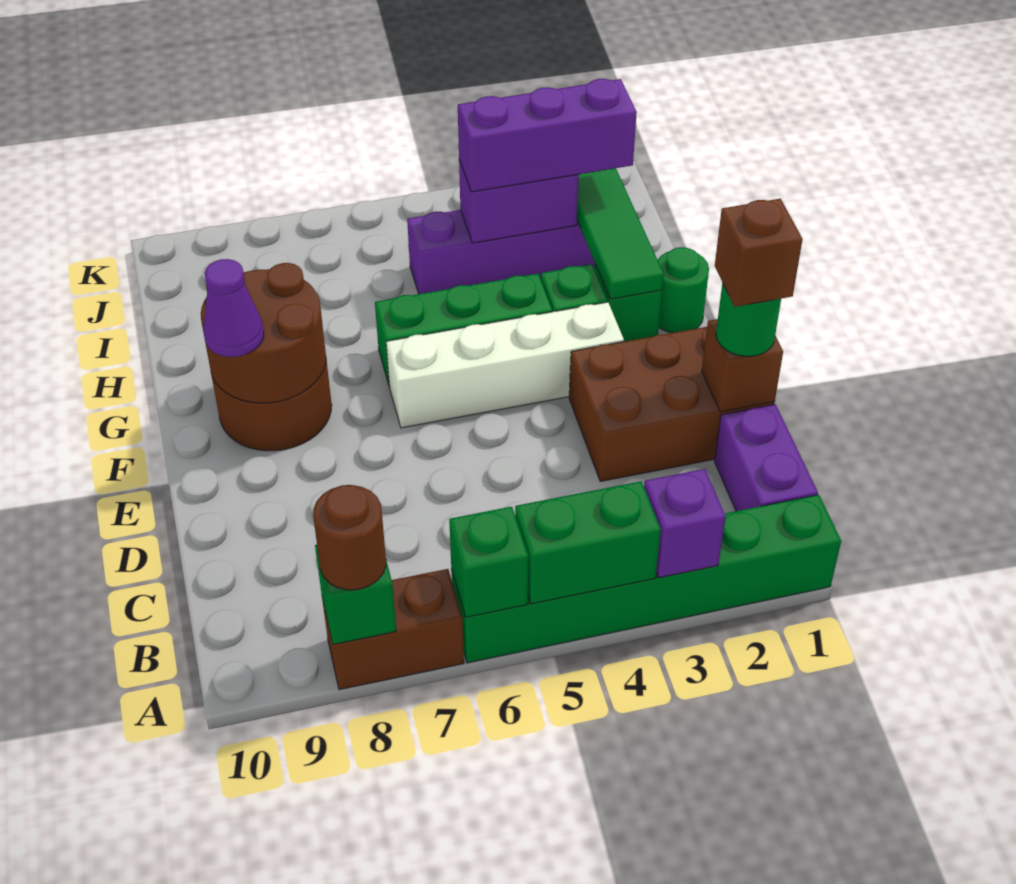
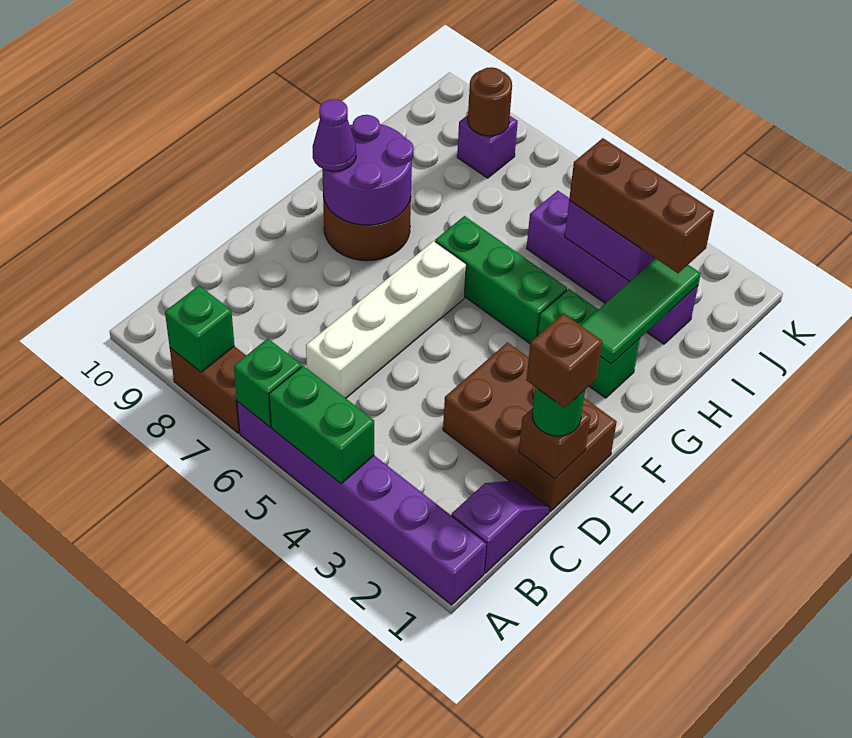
green 1x6 brick [451,495,841,663] -> purple 1x6 brick [237,401,487,605]
purple 1x1 brick [644,469,726,578] -> purple 1x1 brick moved to [457,115,518,178]
brown 1x1 round brick [313,485,386,590] -> brown 1x1 round brick moved to [468,67,512,136]
purple 1x2 brick [714,404,818,511] -> purple 1x2 slope [452,481,550,573]
white 1x4 brick [386,302,624,428] -> white 1x4 brick turned to [306,241,466,398]
brown 2x2 round brick [201,263,326,403] -> purple 2x2 round brick [322,115,414,225]
green 1x1 round brick [658,247,709,333] -> none
purple 1x3 brick [458,79,637,192] -> brown 1x3 brick [569,138,714,273]

